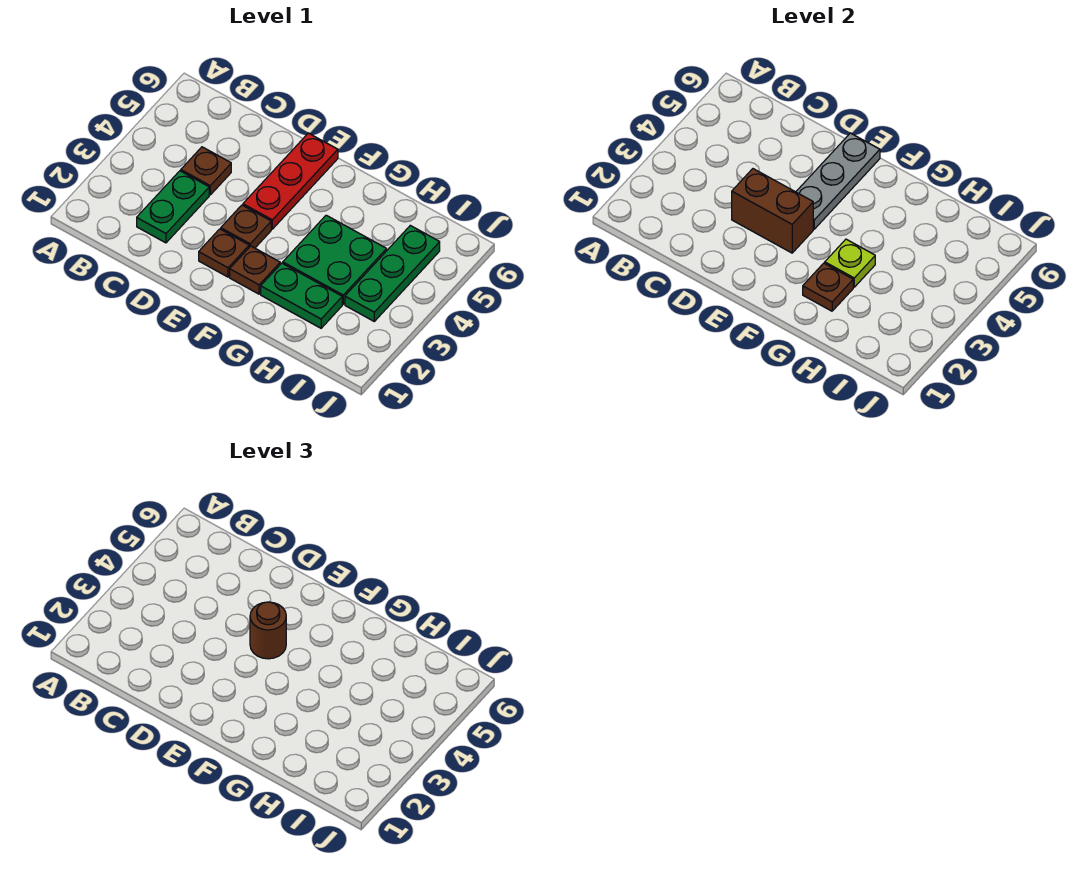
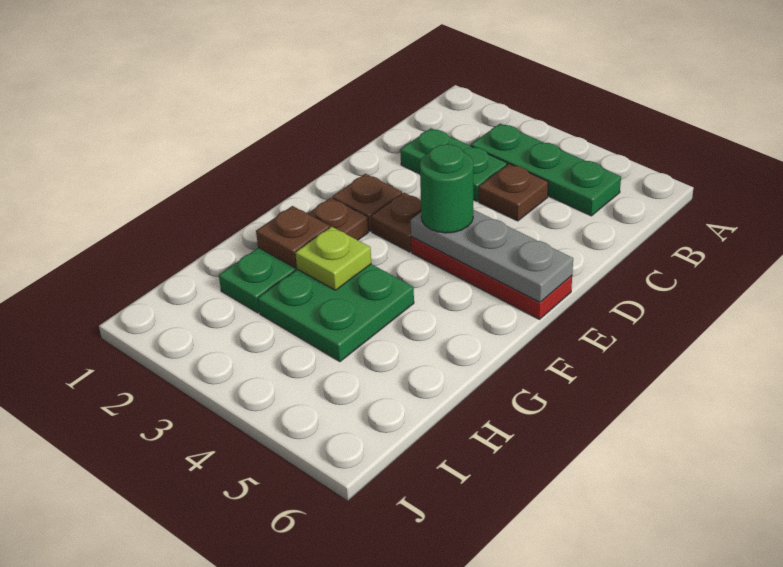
brown 1x2 brick [732,169,813,253] -> none
brown 1x1 round brick [250,602,286,659] -> green 1x1 round brick [420,144,473,233]
green 1x3 plate [345,225,440,321] -> green 1x3 plate moved to [471,124,621,216]

